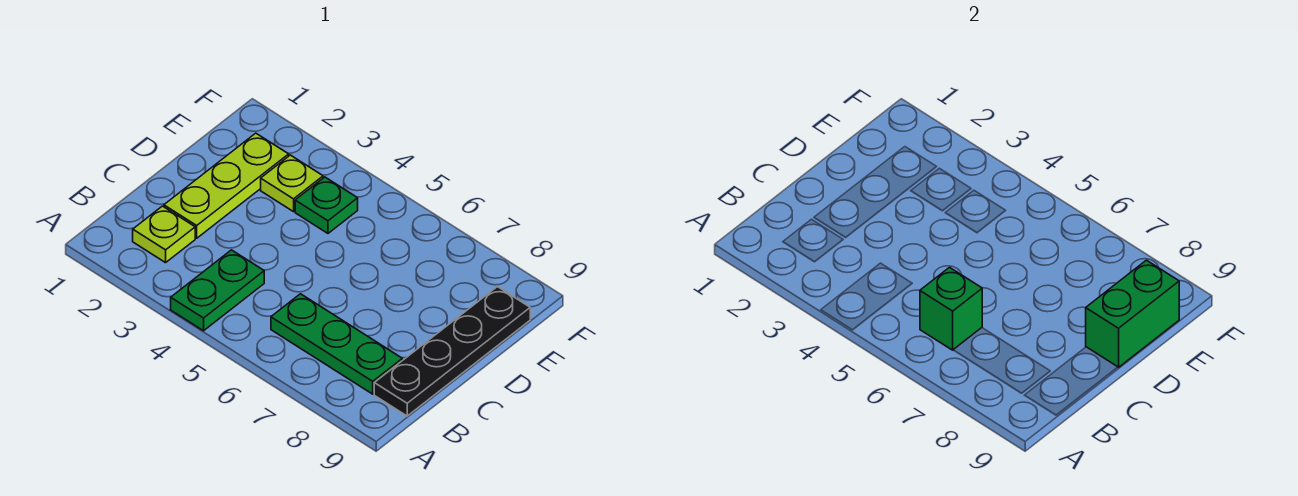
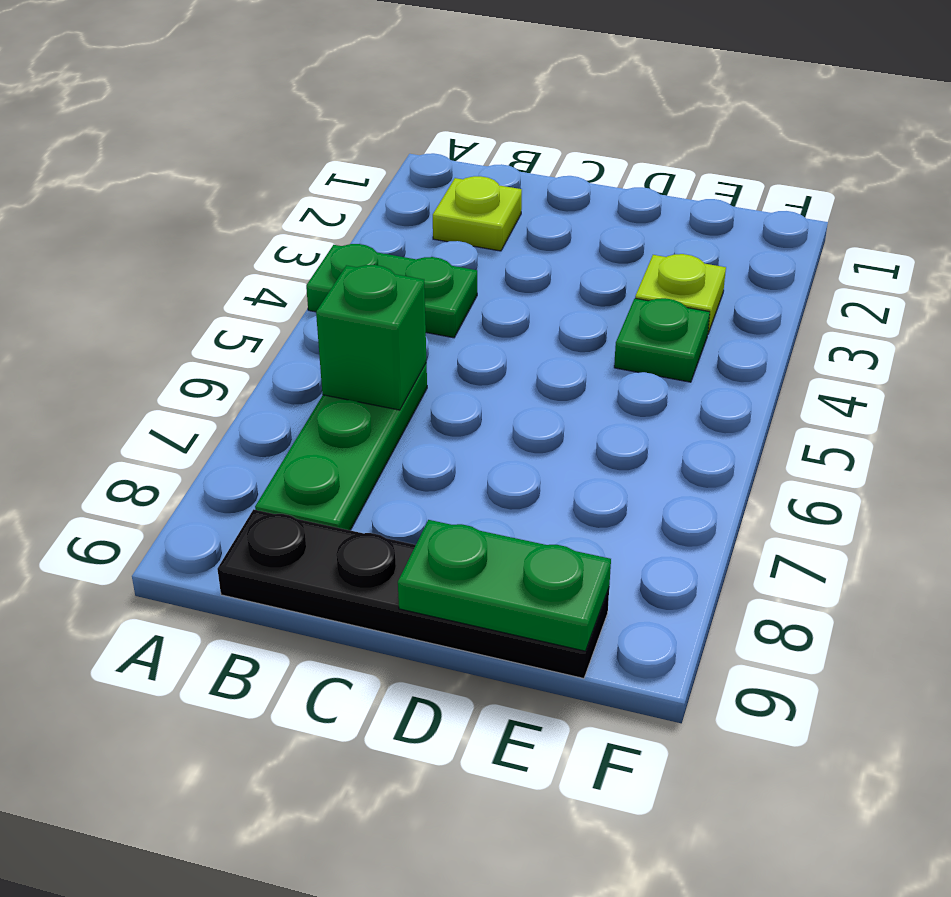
lime 1x3 plate [164,133,289,238] -> none
green 1x2 brick [1086,260,1179,367] -> green 1x2 plate [398,520,611,651]

